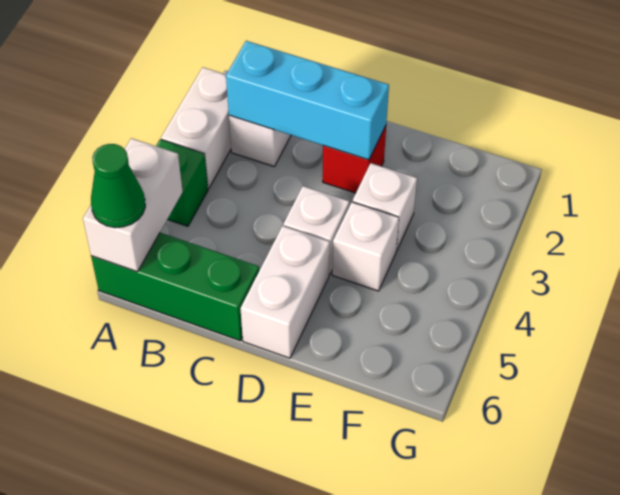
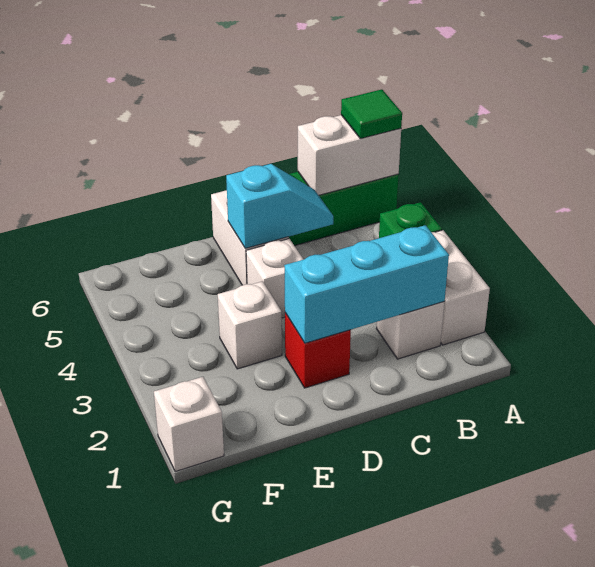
white 1x2 brick [83,138,183,272] -> white 1x2 brick turned to [298,115,401,195]
green 1x1 cone [91,144,145,228] -> green 1x1 tile [341,89,402,139]
none -> cyan 1x2 slope [226,164,333,248]
white 1x1 brick [332,202,399,291] -> white 1x1 brick moved to [154,377,224,472]

